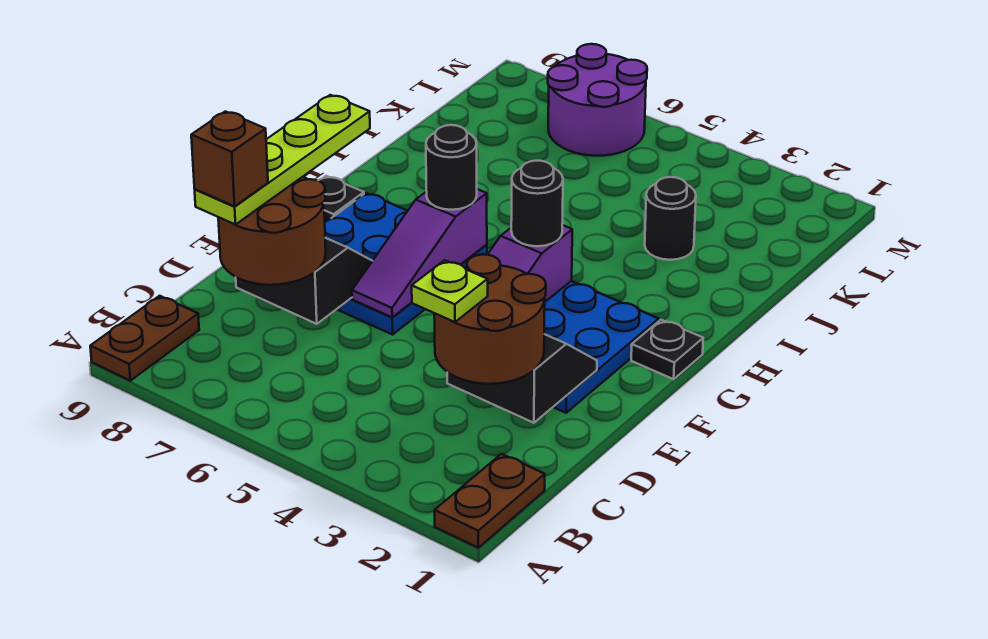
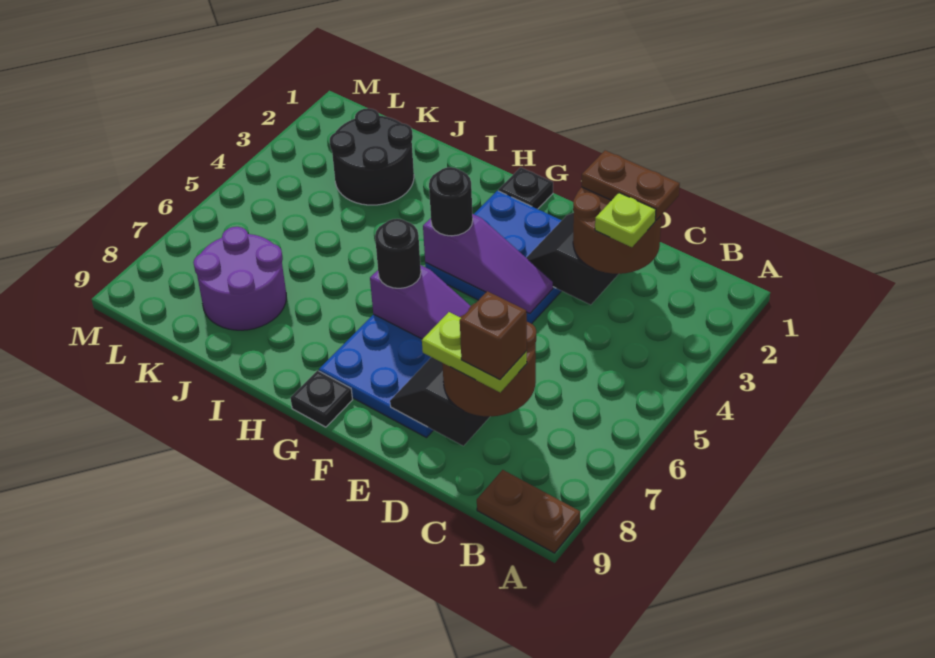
brown 1x2 plate [435,454,545,548] -> brown 1x2 plate moved to [582,150,680,220]
lime 1x4 plate [195,95,370,225] -> lime 1x2 plate [422,312,527,392]
black 1x1 round brick [645,177,696,260] -> black 2x2 round brick [330,108,414,205]
purple 2x2 round brick [548,44,647,156] -> purple 2x2 round brick moved to [193,227,286,330]

